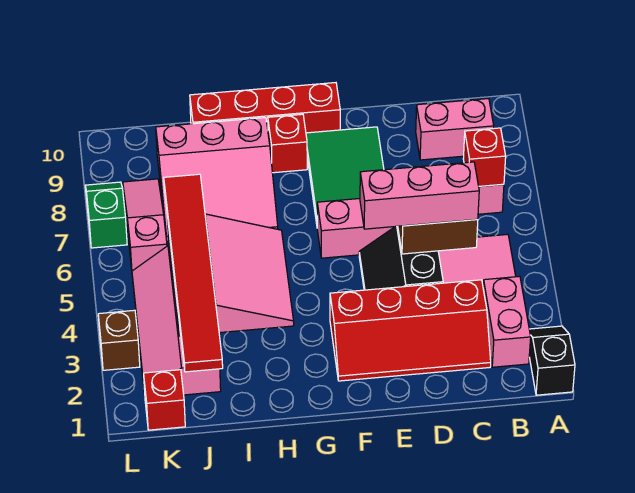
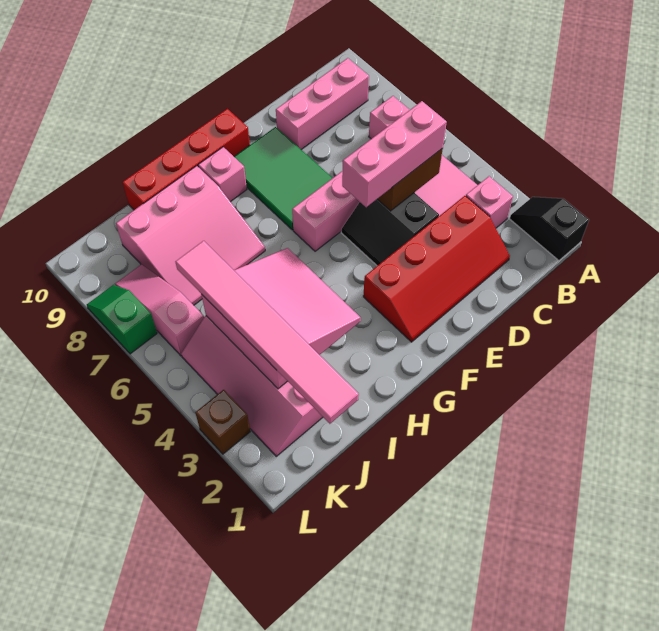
pink 1x2 brick [483,276,531,367] -> pink 1x1 brick [466,176,513,228]
red 1x1 brick [463,128,506,186] -> none
pink 1x2 brick [416,99,494,160] -> pink 1x3 brick [276,58,369,149]
red 1x1 brick [268,114,307,173] -> pink 1x1 brick [198,147,247,202]
red 1x6 tile [164,174,223,372] -> pink 1x6 tile [175,241,359,424]
red 1x1 brick [144,370,185,430] -> none

